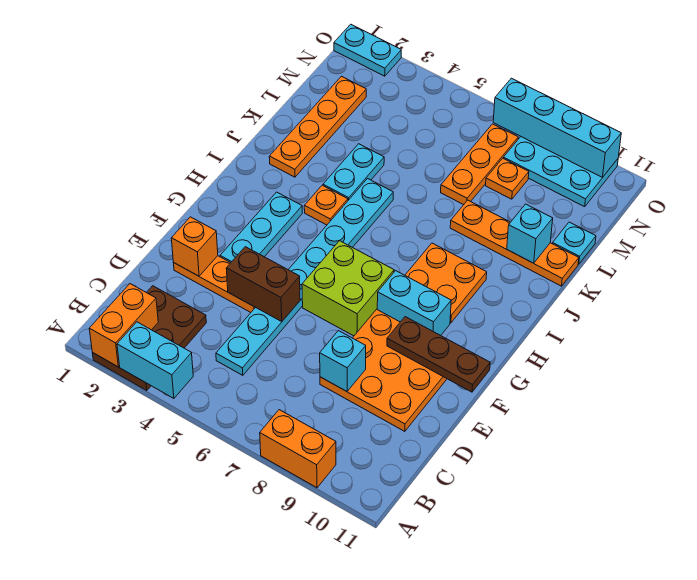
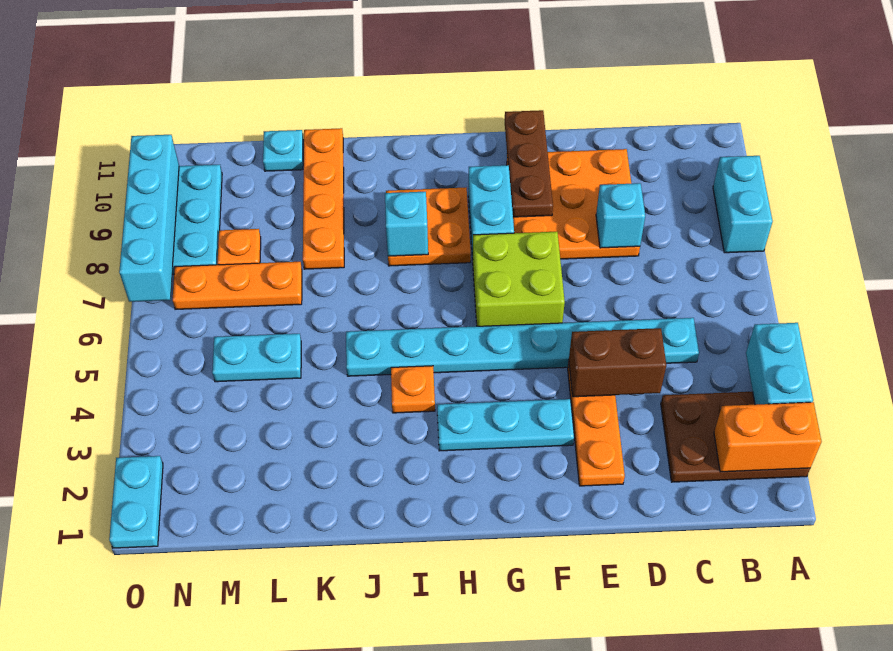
orange 1x2 brick [260,410,336,488] -> cyan 1x2 brick [713,156,773,253]
orange 1x1 brick [171,217,218,276] -> none
brown 1x2 brick [226,247,300,321] -> brown 1x2 brick turned to [569,328,666,397]
orange 1x4 plate [269,76,366,177] -> none
cyan 1x2 plate [323,144,384,200] -> cyan 1x2 plate moved to [212,334,301,382]
cyan 1x1 brick [507,204,553,263] -> cyan 1x1 brick moved to [385,192,428,256]

